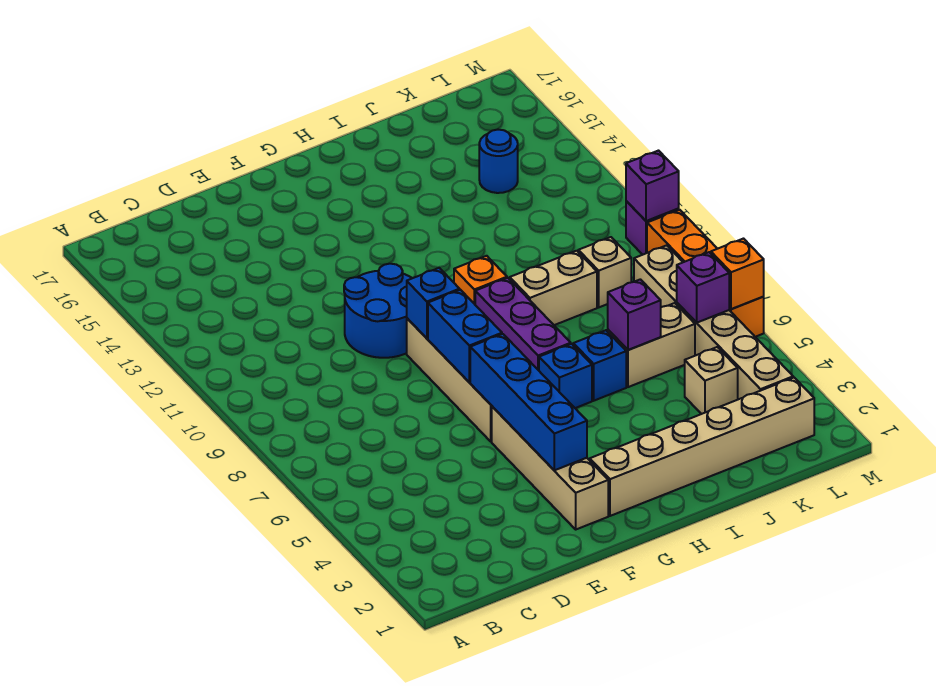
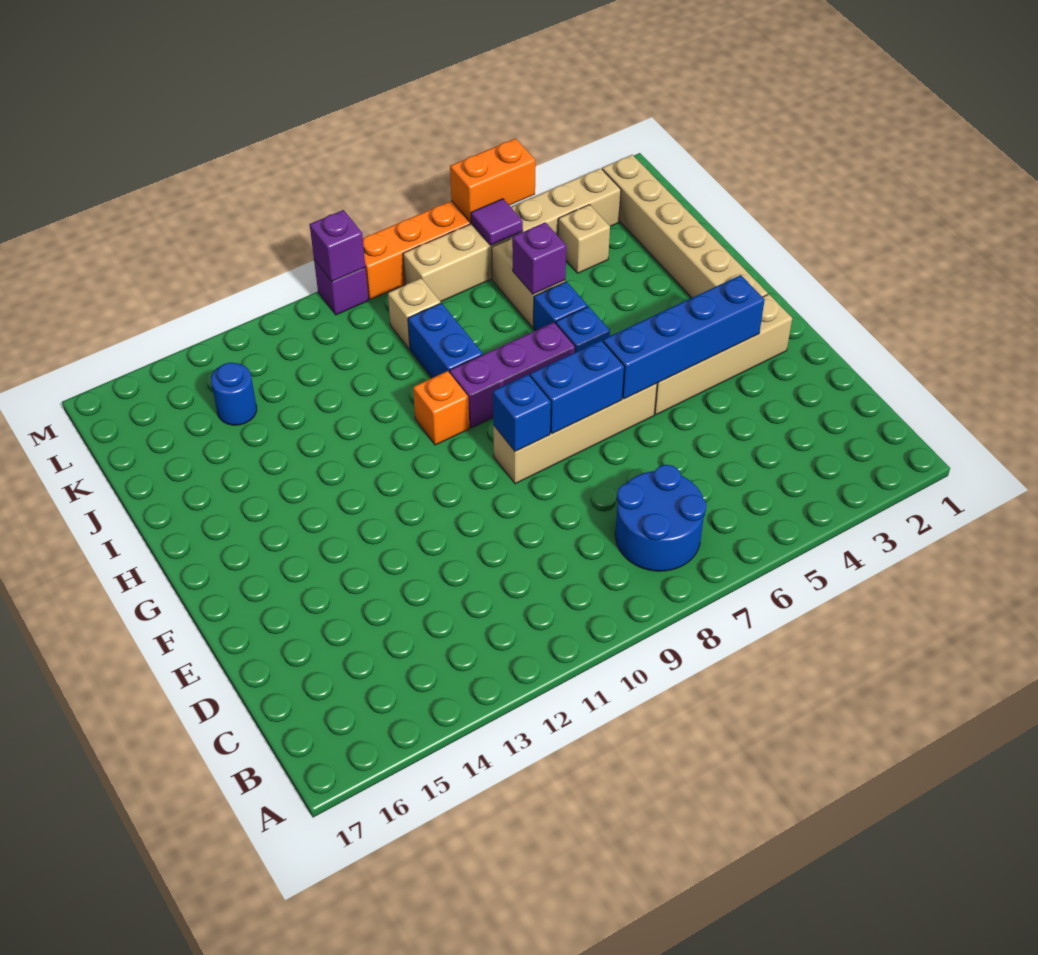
blue 2x2 round brick [344,264,412,358] -> blue 2x2 round brick moved to [615,465,707,571]
tan 1x2 brick [510,251,597,325] -> blue 1x2 brick [408,303,483,378]
purple 1x1 brick [677,252,729,323] -> purple 1x1 tile [471,199,523,246]
orange 1x1 brick [711,239,764,309] -> orange 1x2 brick [450,138,535,222]

